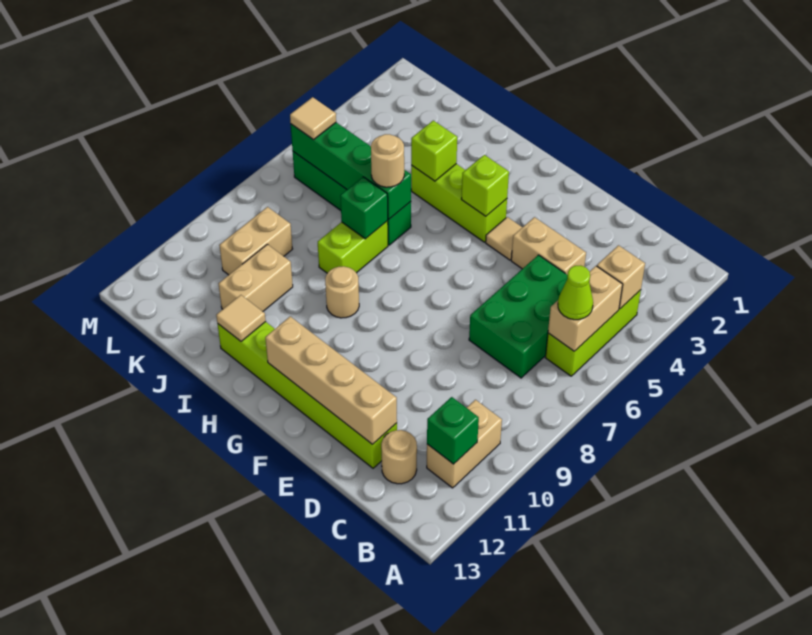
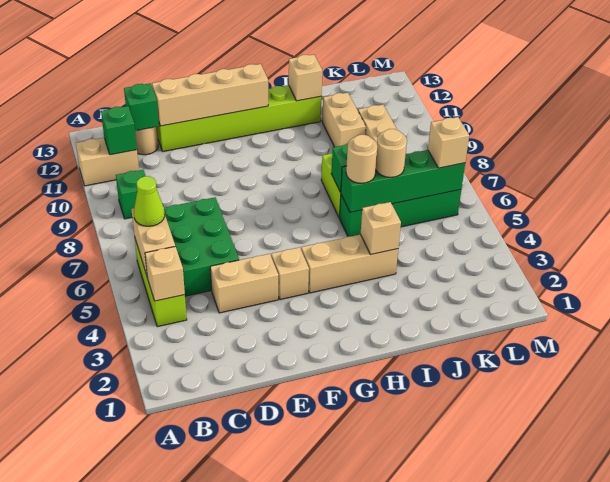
none -> green 1x1 brick [116,170,145,219]
tan 1x2 brick [427,400,502,488] -> tan 1x2 brick turned to [76,138,139,186]
none -> green 1x1 brick [124,83,159,131]
tan 1x1 tile [486,217,522,260] -> tan 1x1 brick [271,247,309,300]
lime 1x3 brick [411,164,507,242] -> tan 1x3 brick [301,235,398,293]
lime 1x1 brick [461,155,509,216] -> none
tan 1x1 round brick [325,266,359,318] -> tan 1x1 round brick moved to [376,129,407,177]
lime 1x1 brick [411,121,457,181] -> tan 1x1 brick [360,202,401,255]
tan 1x1 tile [216,295,266,341] -> tan 1x1 brick [289,54,322,101]
tan 1x1 tile [290,97,336,140] -> tan 1x1 brick [428,117,469,168]

